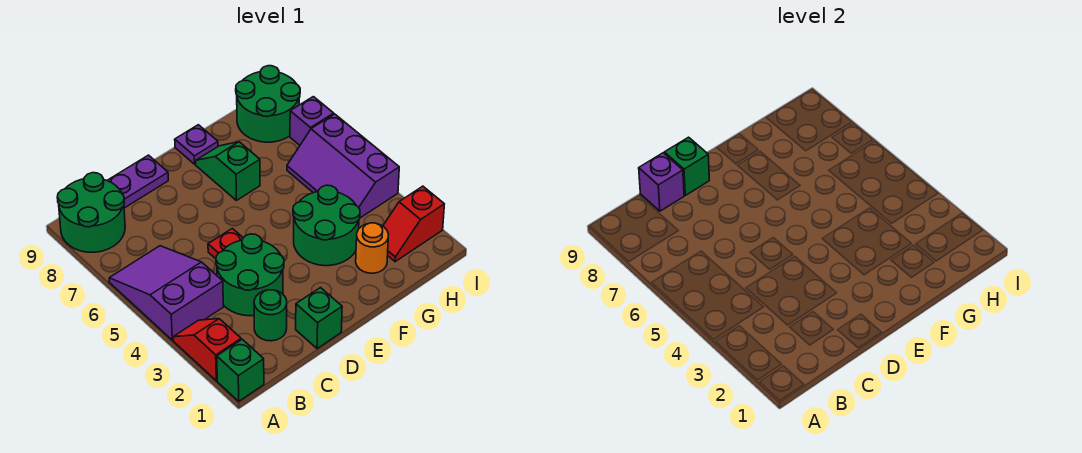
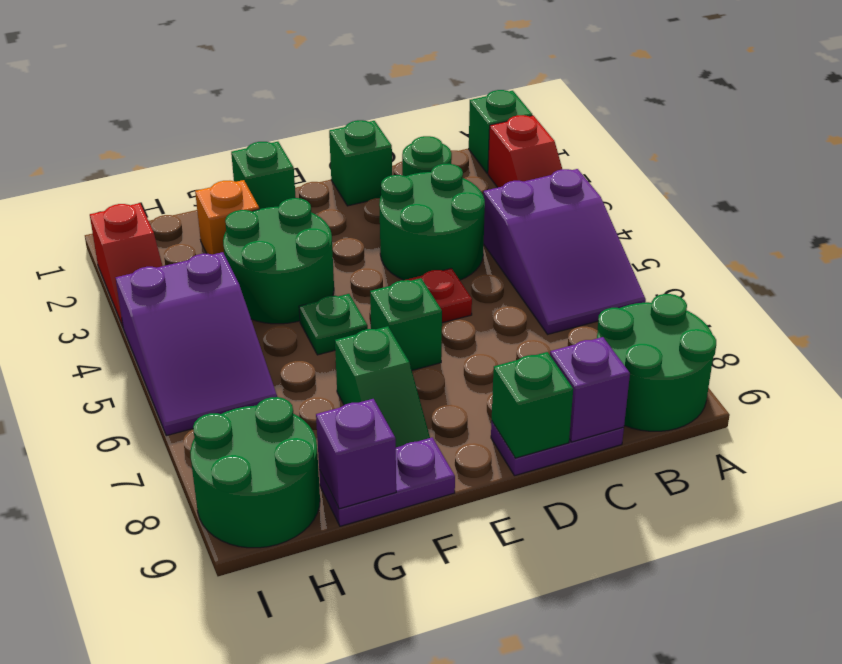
none -> green 1x1 brick [370,278,442,370]
none -> green 1x1 brick [231,142,296,209]
none -> green 1x1 plate [299,294,368,355]
purple 1x1 plate [175,125,218,164] -> purple 1x2 plate [319,437,455,526]
orange 1x1 round brick [356,223,389,273] -> orange 1x1 brick [195,180,259,255]
red 1x2 slope [383,186,444,262] -> red 1x2 slope turned to [90,203,162,326]
purple 2x3 slope [287,114,399,218] -> purple 2x3 slope turned to [116,252,277,436]
purple 1x1 brick [290,97,334,145] -> purple 1x1 brick moved to [316,399,396,509]

